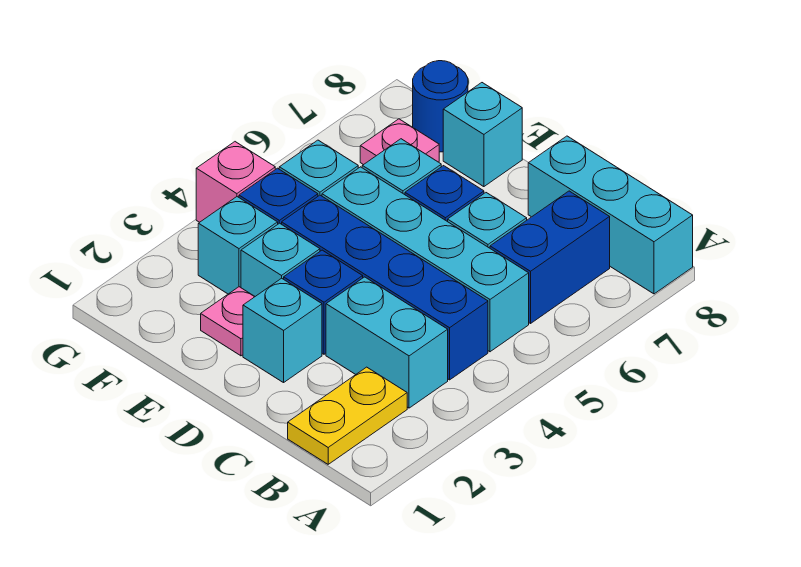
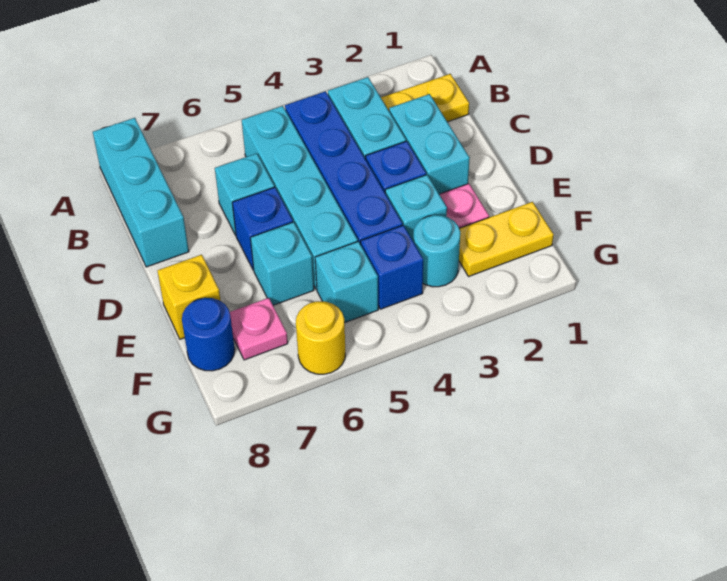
blue 1x2 brick [490,191,610,323] -> none
cyan 1x1 brick [243,278,322,383] -> cyan 1x2 brick [389,94,470,194]
cyan 1x1 brick [443,83,522,187] -> yellow 1x1 brick [157,255,221,339]
none -> yellow 1x2 plate [459,202,554,277]
cyan 1x1 brick [198,197,278,294] -> cyan 1x1 round brick [413,215,460,287]
pink 1x1 brick [196,142,275,222] -> none
none -> yellow 1x1 round brick [296,301,345,374]

